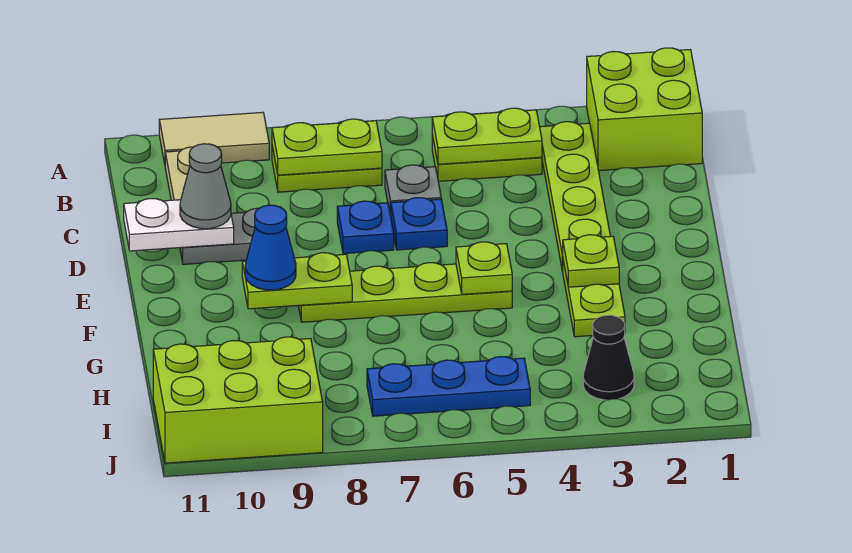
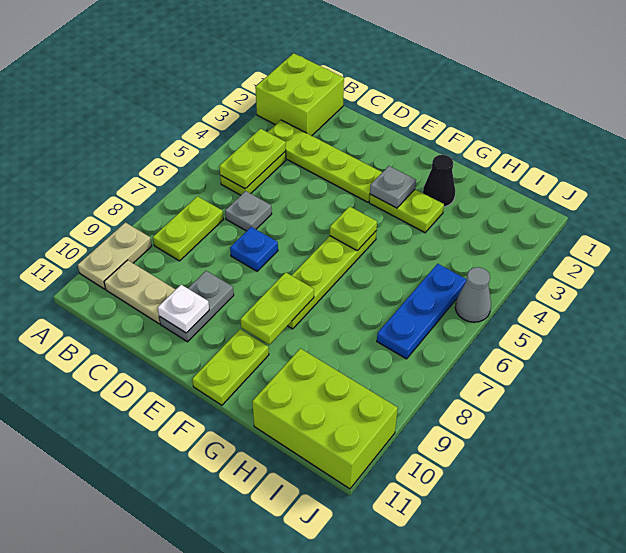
tan 1x2 tile [159,112,269,164] -> tan 1x2 plate [78,222,152,289]
lime 1x2 plate [272,119,382,175] -> lime 1x2 plate moved to [192,329,269,405]
blue 1x1 plate [391,198,447,250] -> none
white 1x2 plate [124,199,234,251] -> white 1x1 plate [158,285,209,333]
grey 1x1 cone [180,144,231,229] -> grey 1x1 cone moved to [455,267,491,322]
lime 1x1 plate [562,235,619,287] -> grey 1x1 plate [370,166,416,208]
blue 1x1 cone [245,205,296,290] -> none
black 1x1 cone [583,315,634,400] -> black 1x1 cone moved to [423,155,455,207]
lime 2x3 brick [153,337,323,463] -> lime 2x3 brick turned to [252,348,398,489]

